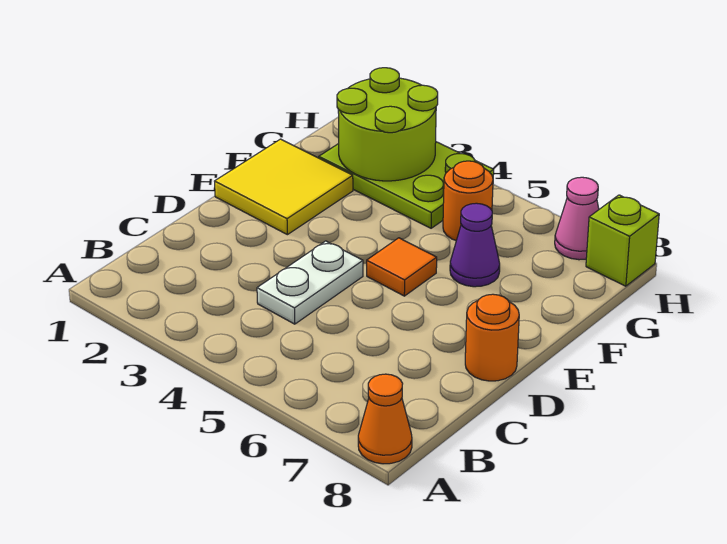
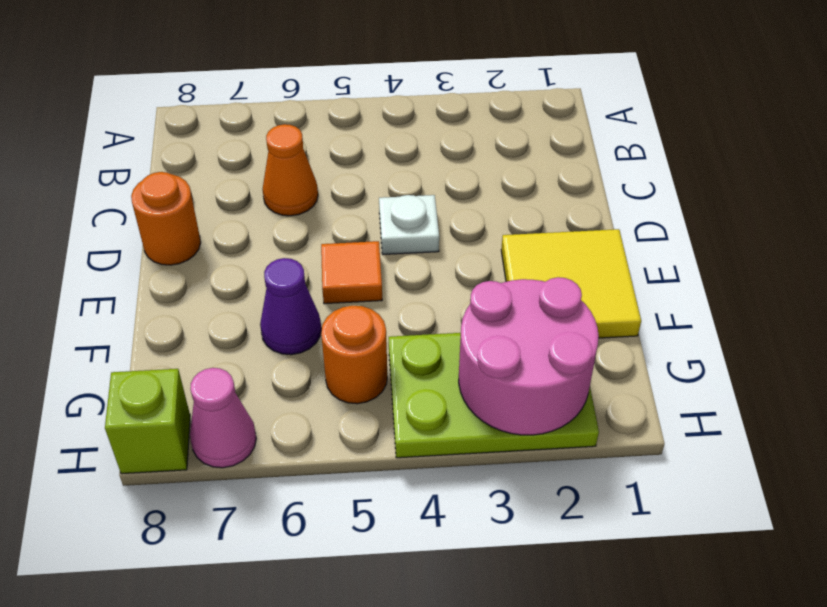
orange 1x1 cone [358,374,412,464] -> orange 1x1 cone moved to [263,124,318,216]
white 1x2 plate [257,241,363,324] -> white 1x1 plate [379,195,439,255]
lime 2x2 round brick [337,68,438,181] -> pink 2x2 round brick [459,277,599,435]

